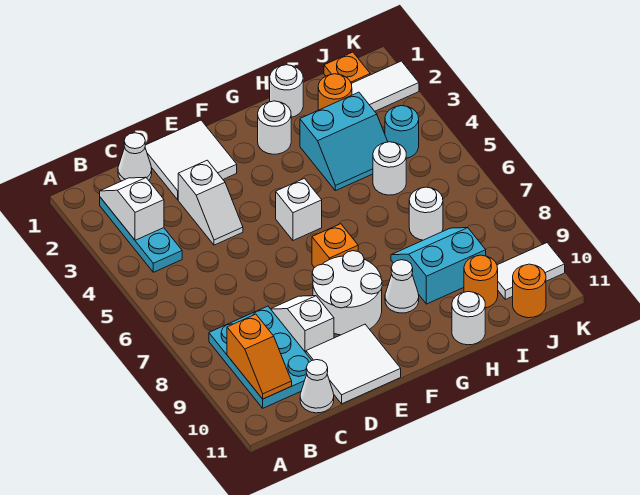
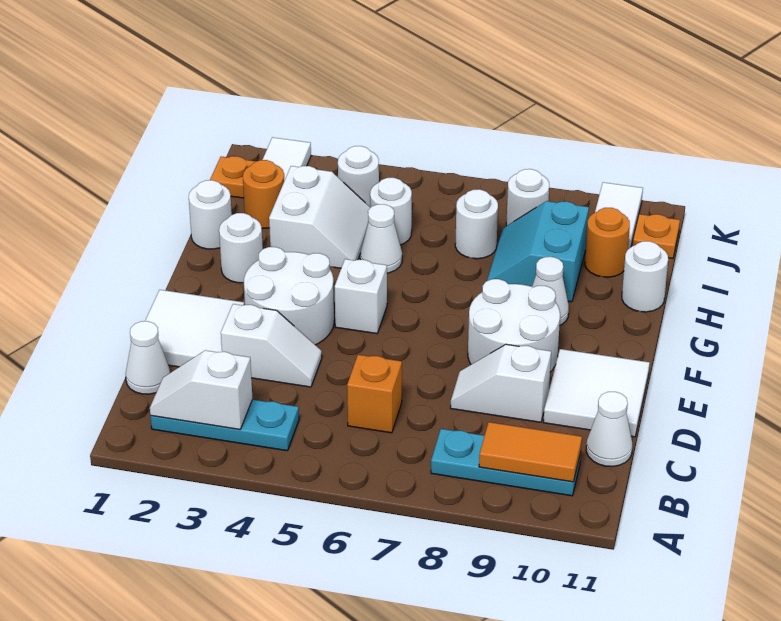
cyan 2x3 plate [209,306,312,408] -> cyan 1x3 plate [431,429,581,496]
orange 1x2 slope [227,314,292,399] -> orange 1x2 tile [479,422,582,482]
none -> white 2x2 round brick [244,247,334,345]
orange 1x1 brick [312,224,358,268] -> orange 1x1 brick moved to [347,355,402,433]
cyan 2x2 slope [300,92,388,191] -> white 2x2 slope [269,166,370,268]
none -> white 1x1 cone [360,204,402,273]
cyan 1x1 round brick [385,106,419,158] -> white 1x1 round brick [338,146,379,207]
none -> white 1x1 round brick [506,169,549,226]
orange 1x1 round brick [513,264,546,318] -> orange 1x1 plate [632,214,680,258]

